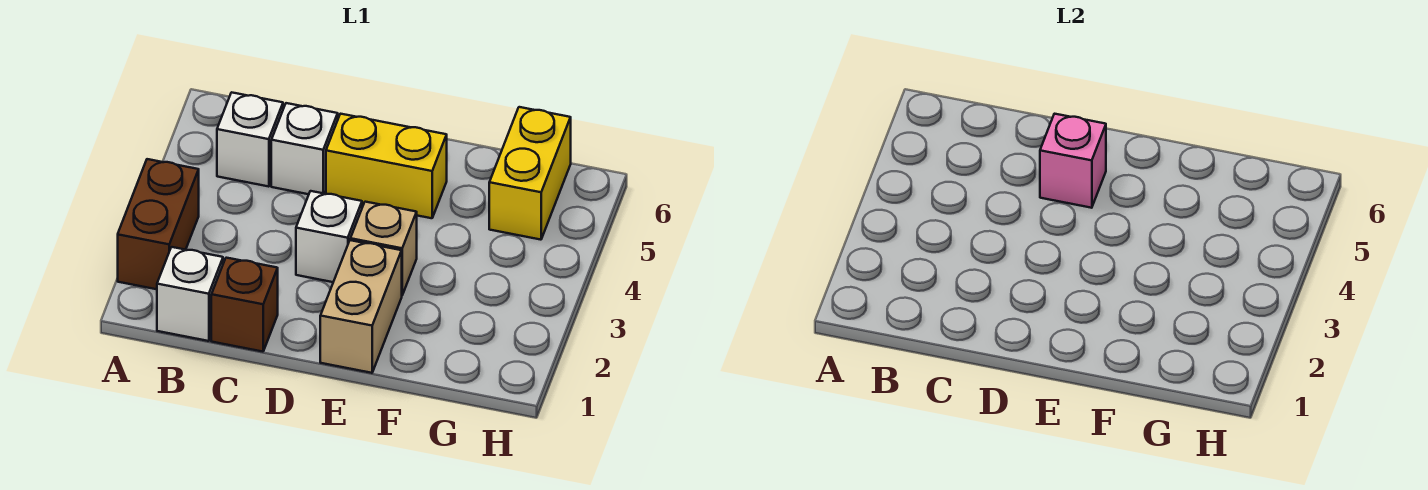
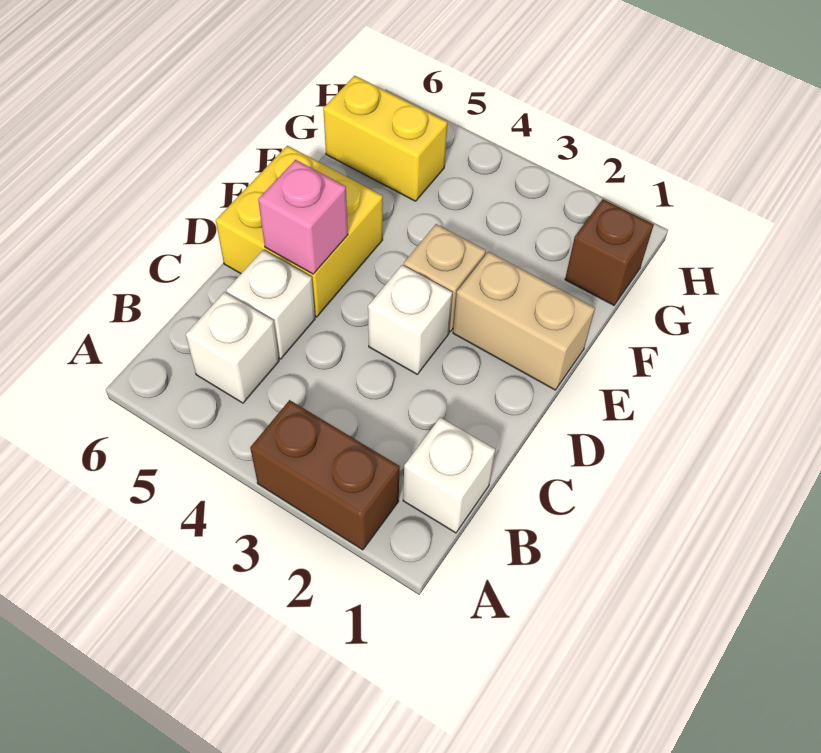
brown 1x1 brick [211,258,278,352] -> brown 1x1 brick moved to [565,199,654,305]
yellow 1x2 brick [326,114,447,218] -> yellow 2x2 brick [216,146,383,317]

